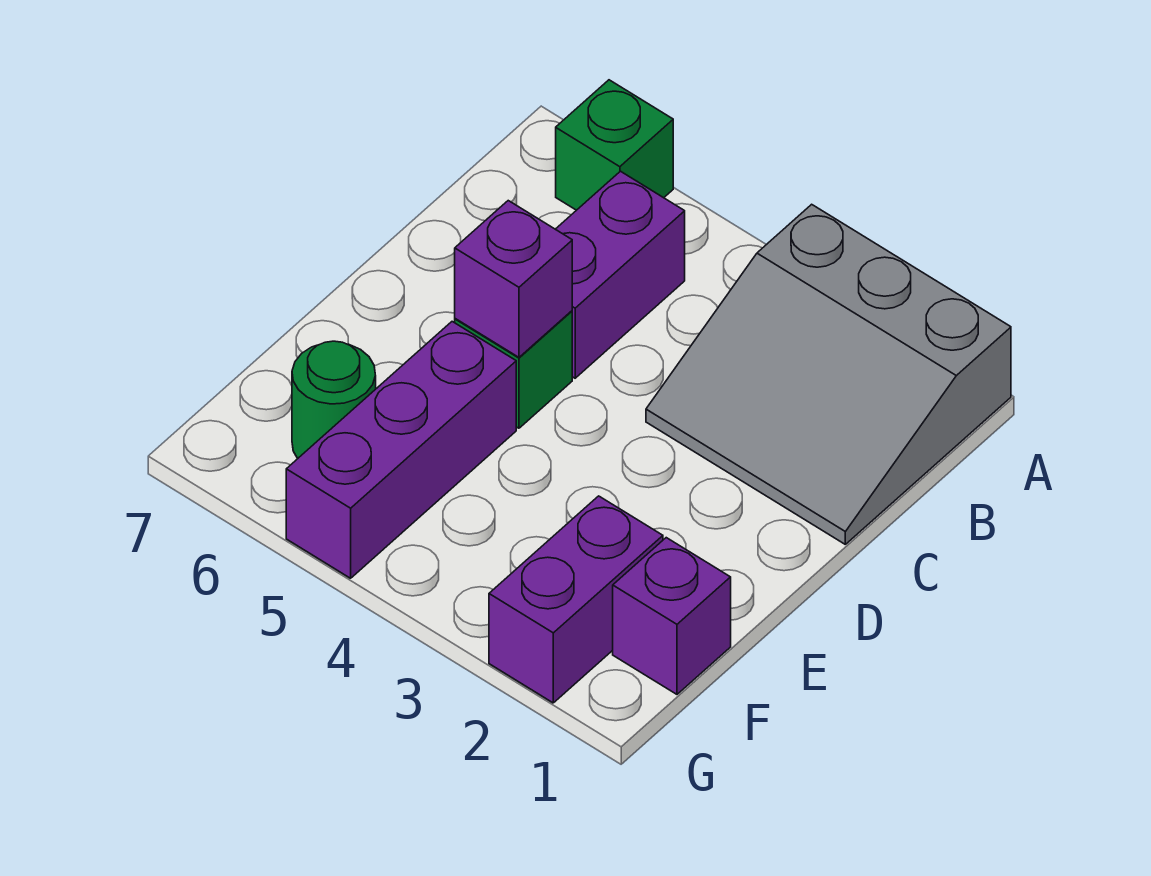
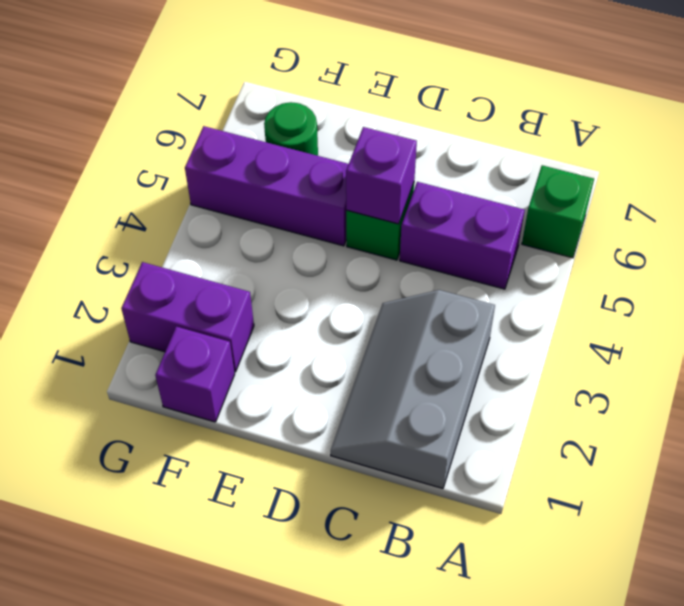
grey 3x3 slope [646,204,1011,544] -> grey 2x3 slope [331,290,495,489]

